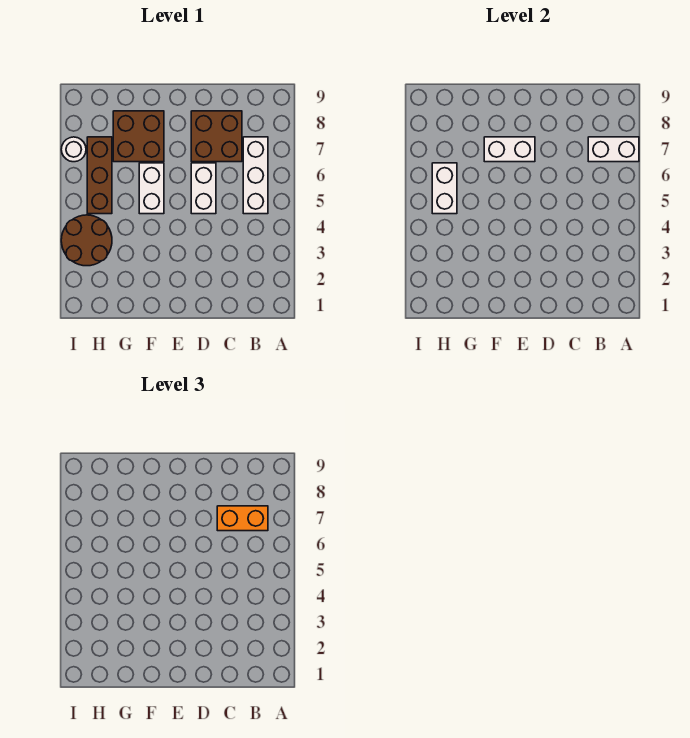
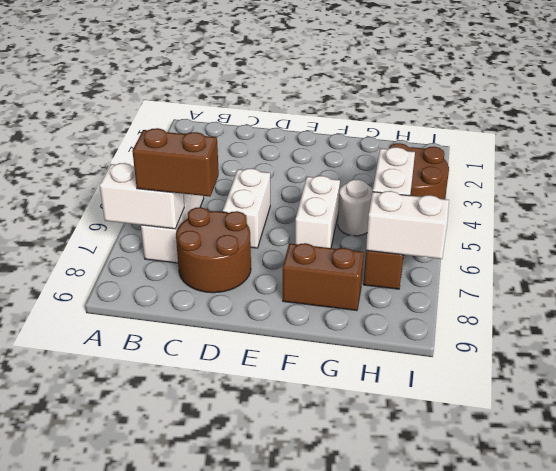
orange 1x2 brick [217,506,268,531] -> brown 1x2 brick [132,128,219,197]
brown 2x2 brick [191,111,242,162] -> brown 2x2 round brick [176,207,251,293]
white 1x2 brick [484,137,535,162] -> white 1x2 brick moved to [366,191,449,259]
brown 2x2 brick [113,111,164,162] -> brown 1x2 brick [283,243,364,311]
white 1x1 round brick [61,137,86,162] -> white 1x1 round brick moved to [338,180,373,236]

